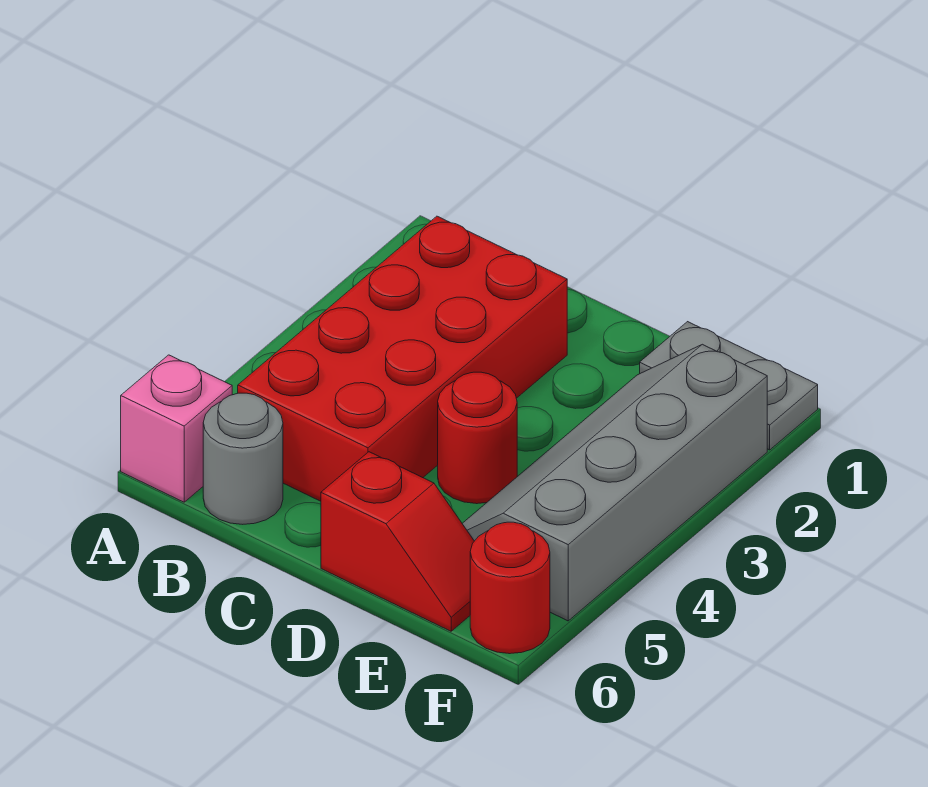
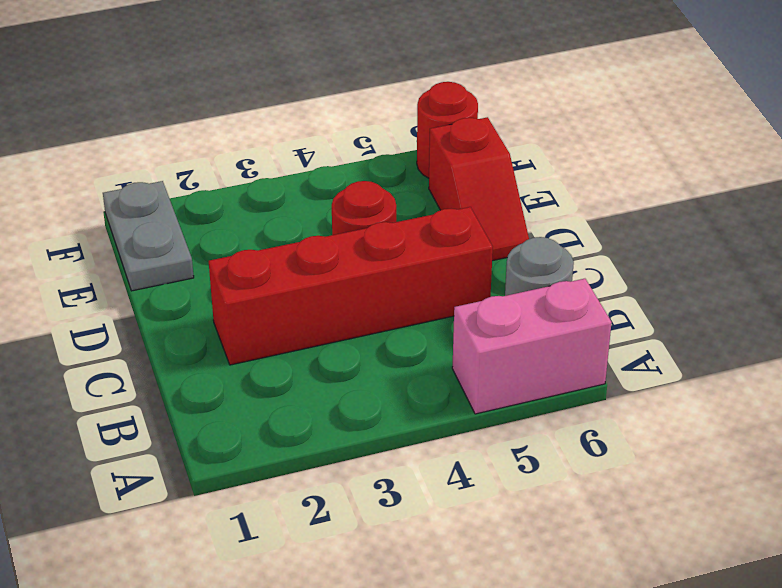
pink 1x1 brick [121,355,232,502] -> pink 1x2 brick [452,279,612,414]
red 2x4 brick [238,216,567,501] -> red 1x4 brick [209,207,493,365]
red 1x2 slope [321,452,474,631] -> red 1x2 slope turned to [429,117,529,261]
grey 2x4 slope [462,344,767,621] -> none

